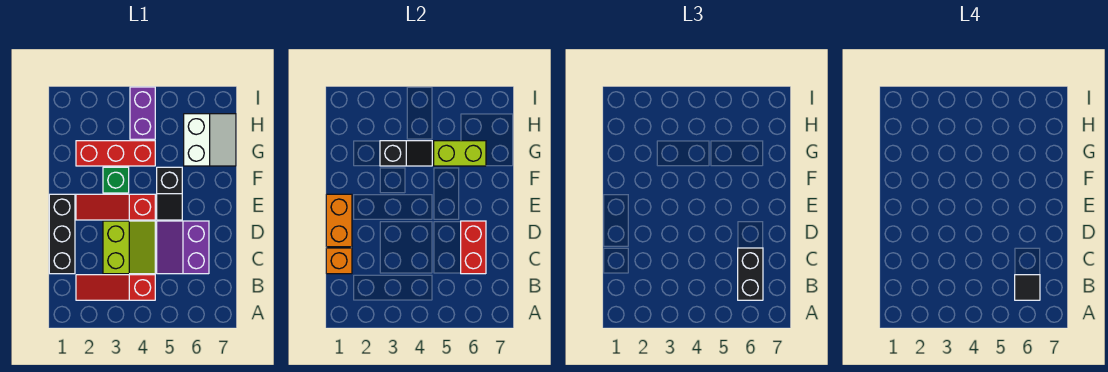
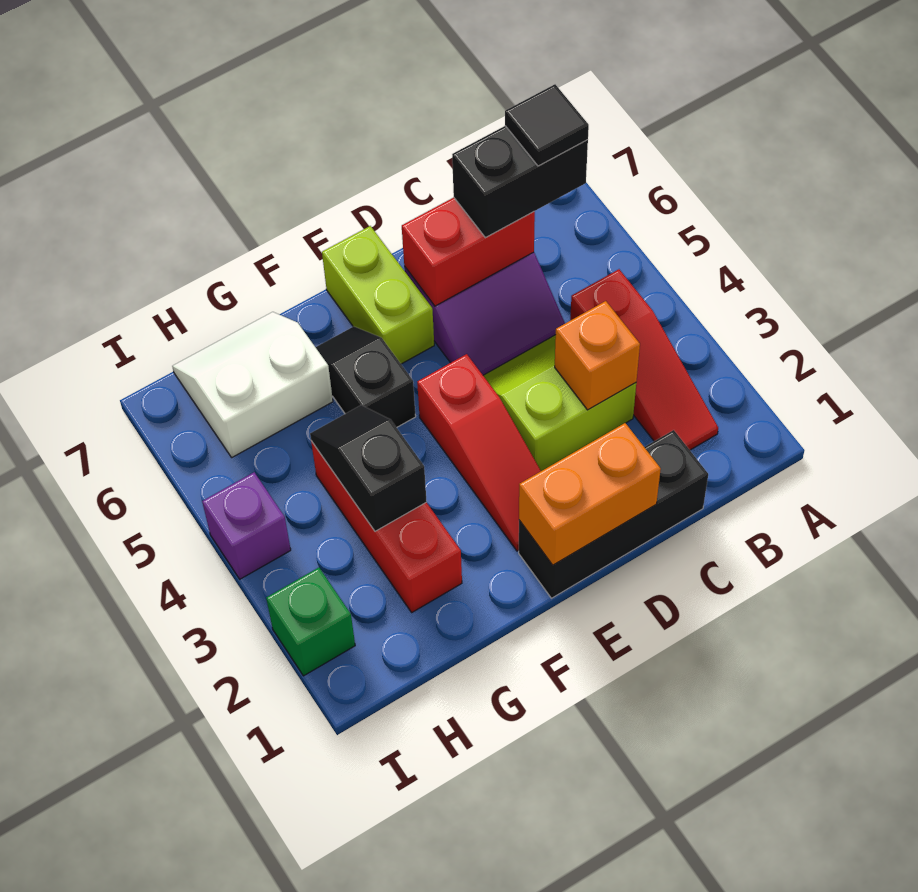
orange 1x1 brick [326,248,352,274] -> orange 1x1 brick moved to [555,301,640,410]
black 1x2 slope [157,167,182,220] -> black 1x2 slope turned to [316,326,416,428]
green 1x1 brick [103,167,129,193] -> green 1x1 brick moved to [266,568,355,676]
lime 1x2 brick [434,141,486,166] -> lime 1x2 brick moved to [322,226,434,364]
purple 1x2 brick [130,87,155,139] -> purple 1x1 brick [202,472,291,579]

